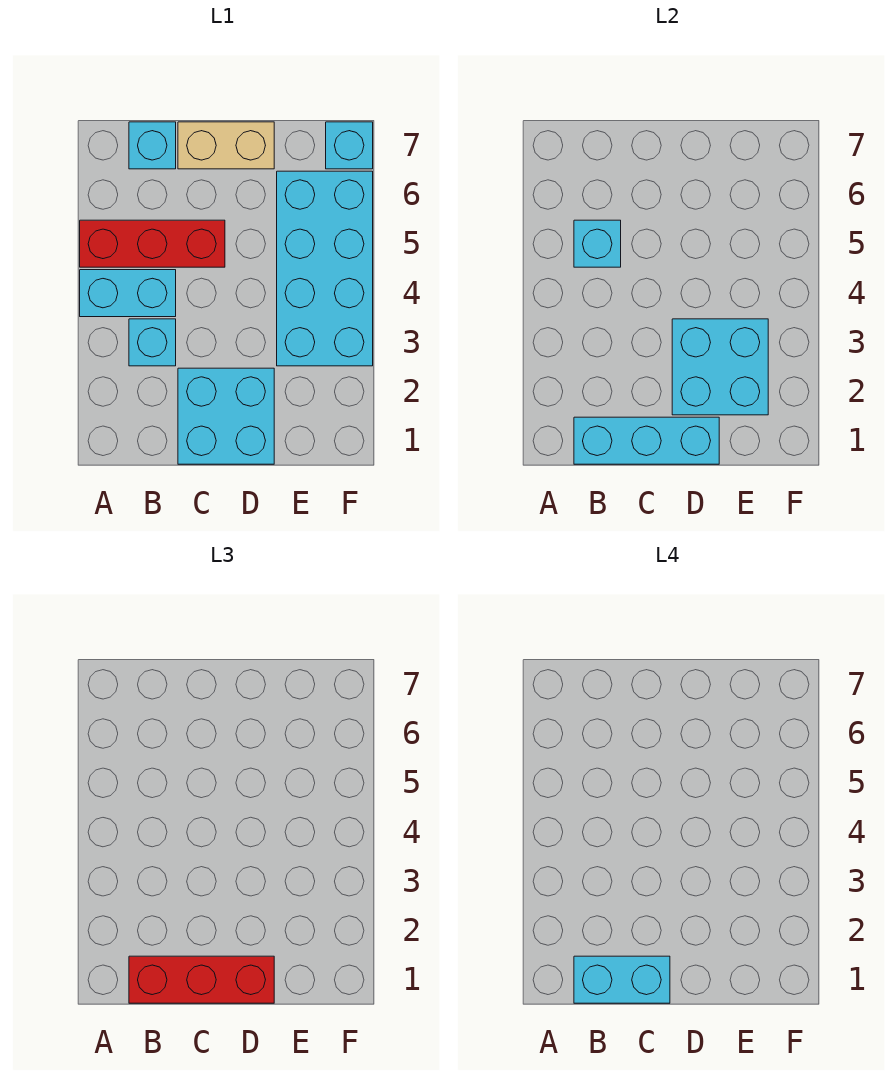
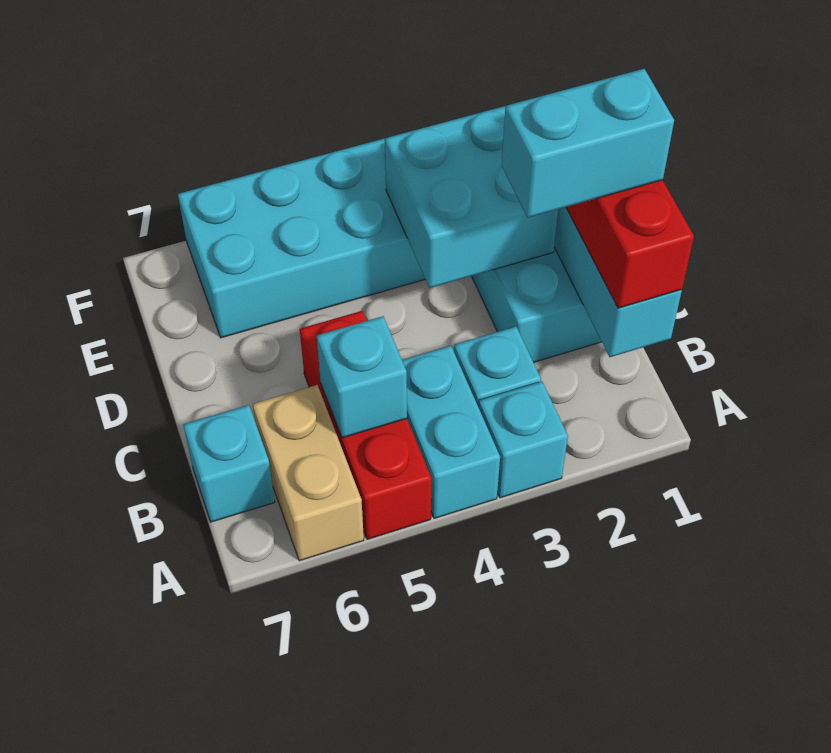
cyan 1x2 brick [574,956,670,1003] -> cyan 1x2 brick turned to [502,69,674,218]
tan 1x2 brick [178,122,274,169] -> tan 1x2 brick moved to [253,385,364,561]
cyan 1x1 brick [326,122,373,169] -> cyan 1x1 brick moved to [479,381,568,498]

